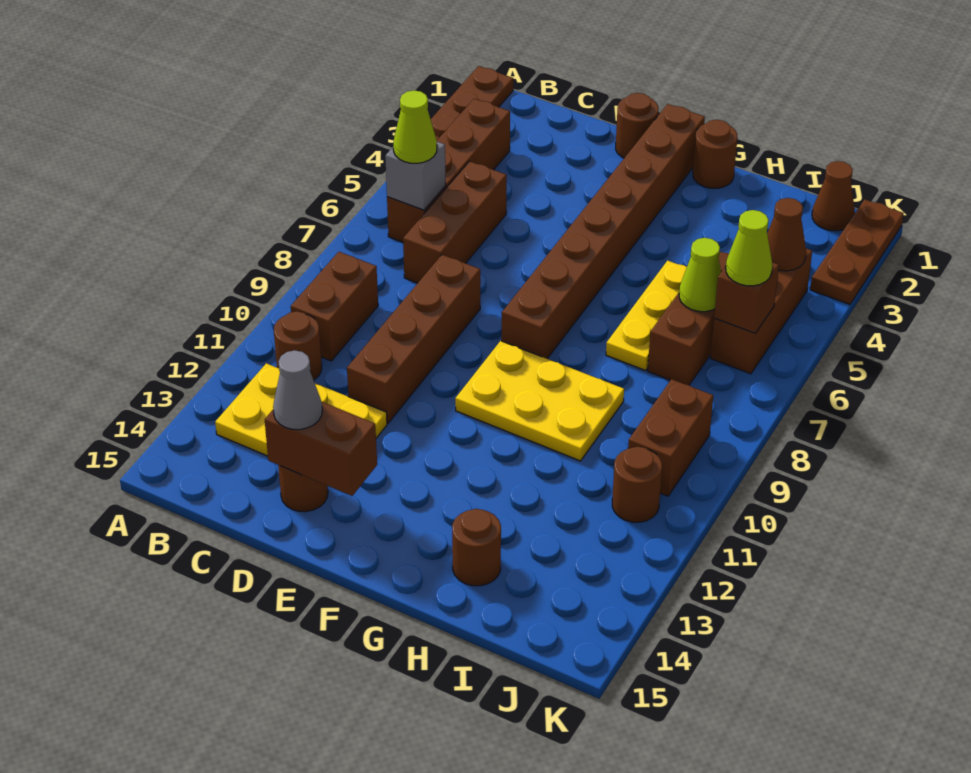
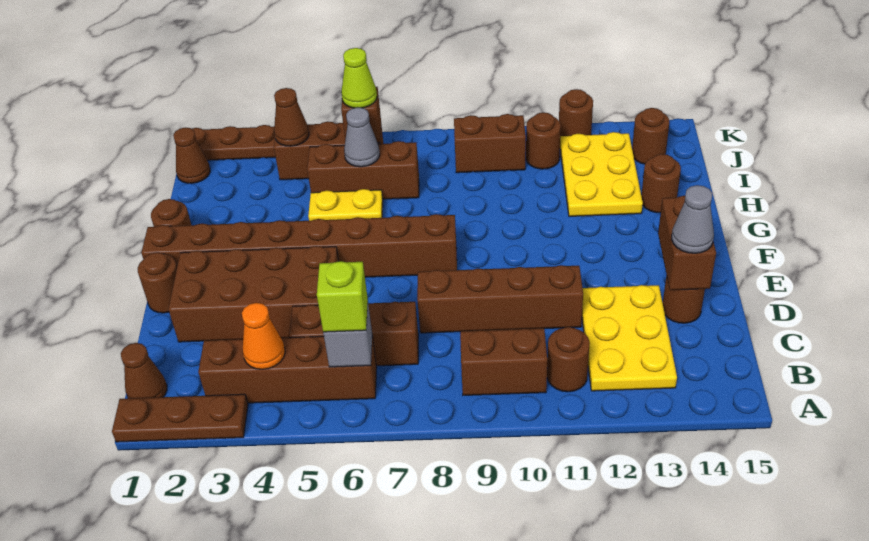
none -> brown 1x1 cone [121,343,167,398]
none -> orange 1x1 cone [242,303,285,369]
lime 1x1 cone [393,90,437,163] -> lime 1x1 brick [317,261,368,332]
none -> brown 2x4 brick [168,246,339,342]
yellow 2x3 plate [455,341,624,461] -> yellow 2x3 plate moved to [560,132,643,216]
yellow 1x3 plate [606,261,687,370] -> yellow 1x2 plate [308,189,383,221]
lime 1x1 cone [679,238,721,312] -> grey 1x1 cone [344,107,380,167]
none -> brown 1x1 round brick [632,108,669,164]
none -> brown 1x1 round brick [559,89,593,136]

